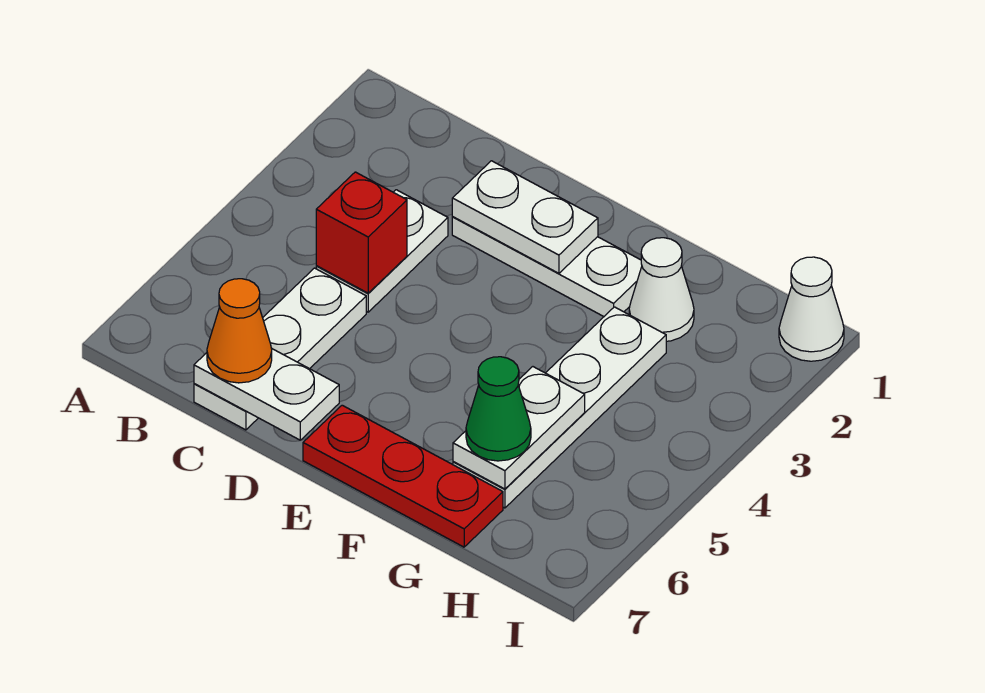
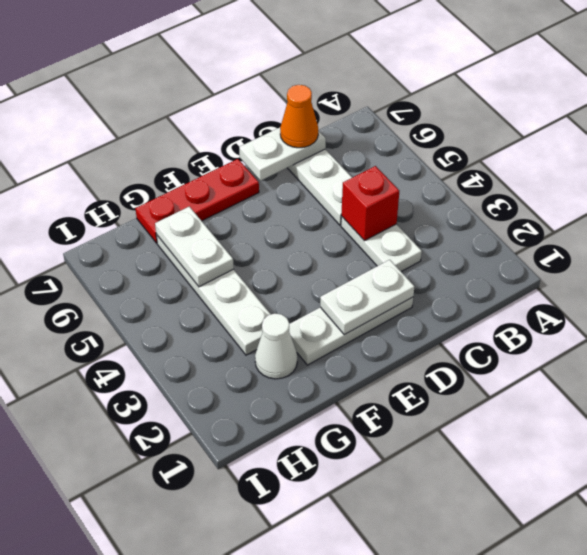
green 1x1 cone [466,357,531,461] -> none
white 1x1 cone [779,257,844,361] -> none

